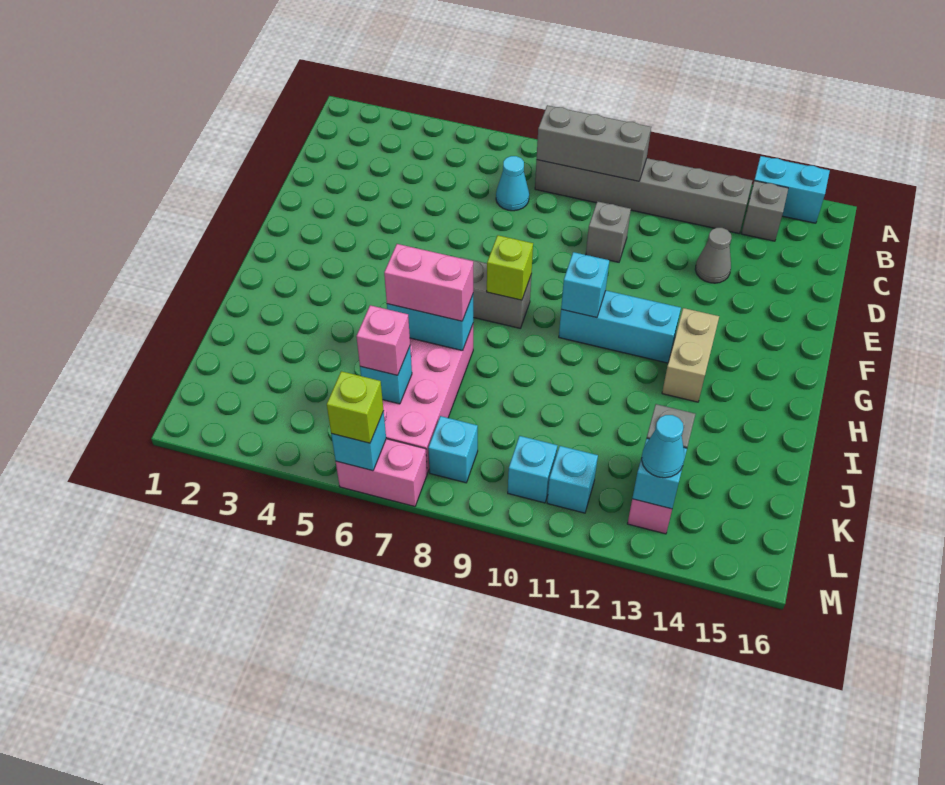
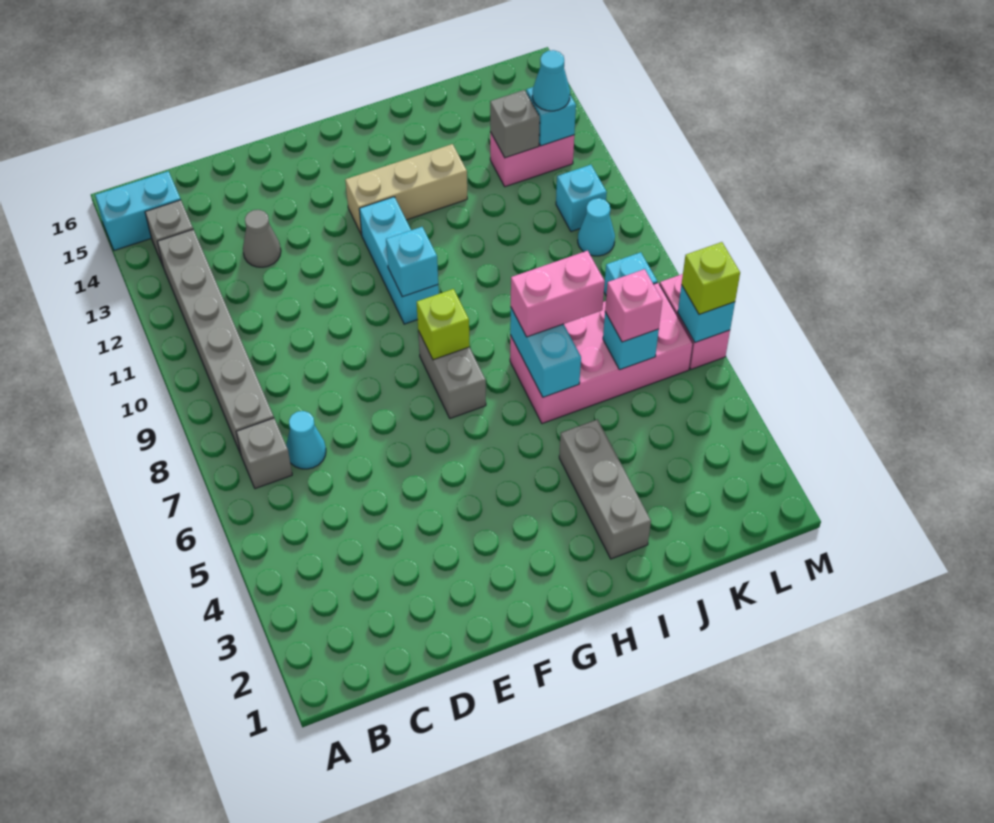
cyan 1x2 brick [754,156,830,223] -> cyan 1x2 brick turned to [95,171,181,251]
grey 1x3 brick [537,105,651,181] -> grey 1x3 brick moved to [559,419,651,559]
grey 1x1 brick [586,201,631,262] -> grey 1x1 brick moved to [236,418,292,489]
tan 1x2 brick [662,308,719,402] -> tan 1x3 brick [345,144,467,235]
pink 1x2 brick [384,244,473,321] -> pink 1x2 brick turned to [511,251,605,337]
cyan 1x1 brick [508,436,557,503] -> cyan 1x1 cone [578,198,615,256]

